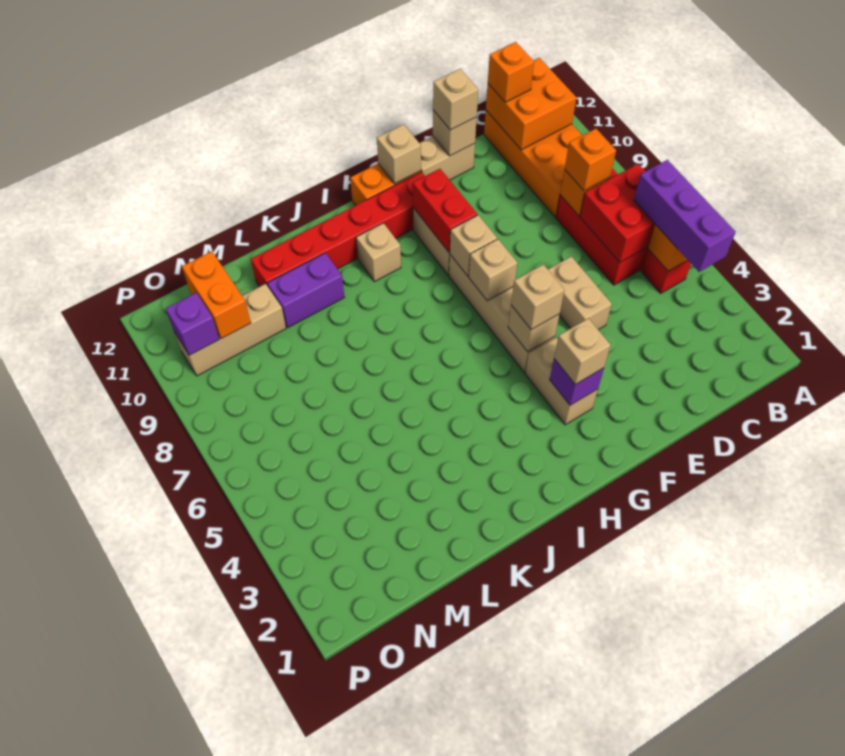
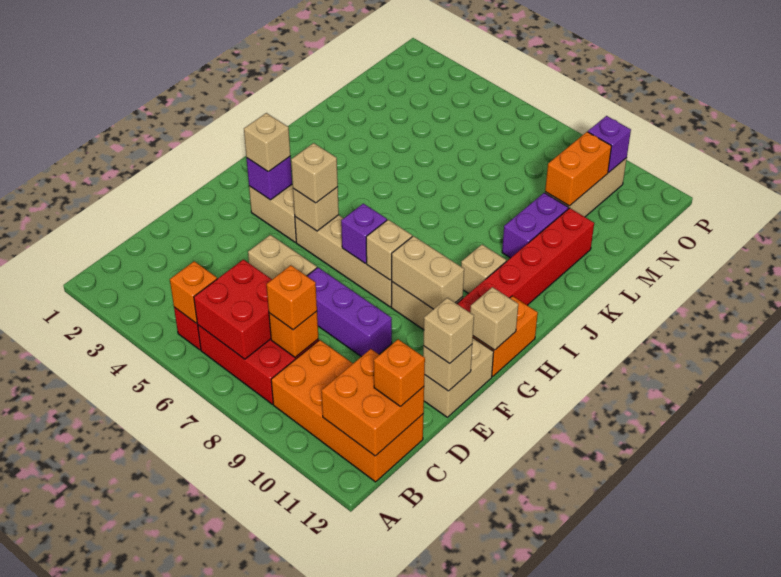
purple 1x3 brick [634,160,736,272] -> purple 1x3 brick moved to [307,268,392,357]
tan 1x1 brick [469,239,517,301] -> purple 1x1 brick [341,204,387,263]
red 1x2 brick [413,169,477,252] -> tan 1x2 brick [391,236,464,309]
orange 1x2 brick [182,251,251,339] -> orange 1x2 brick turned to [545,132,612,206]

